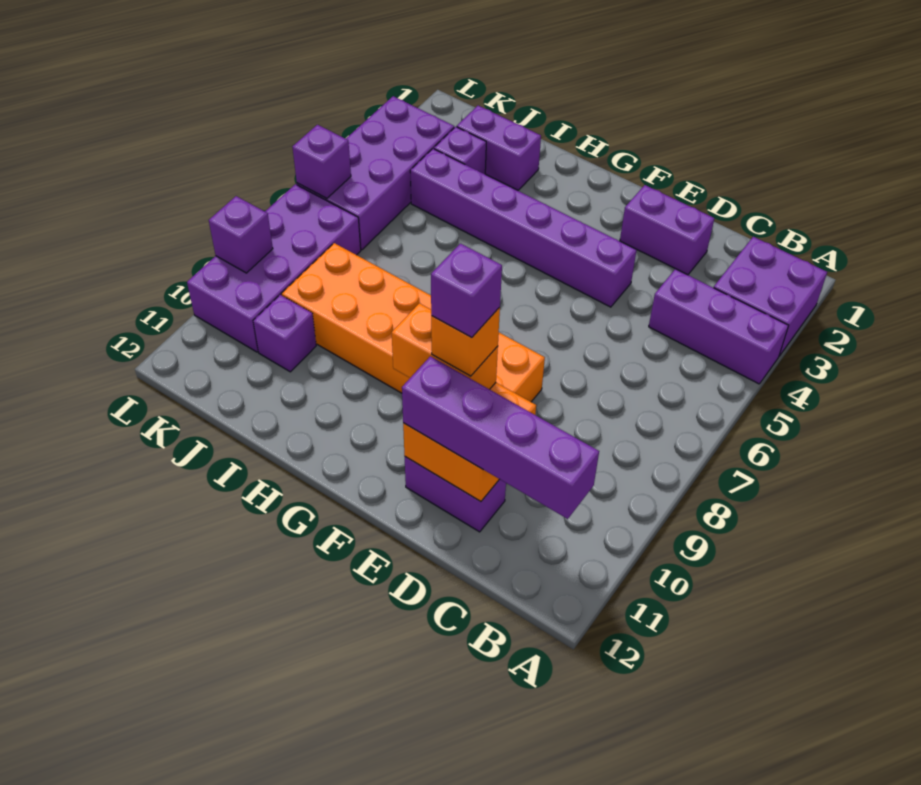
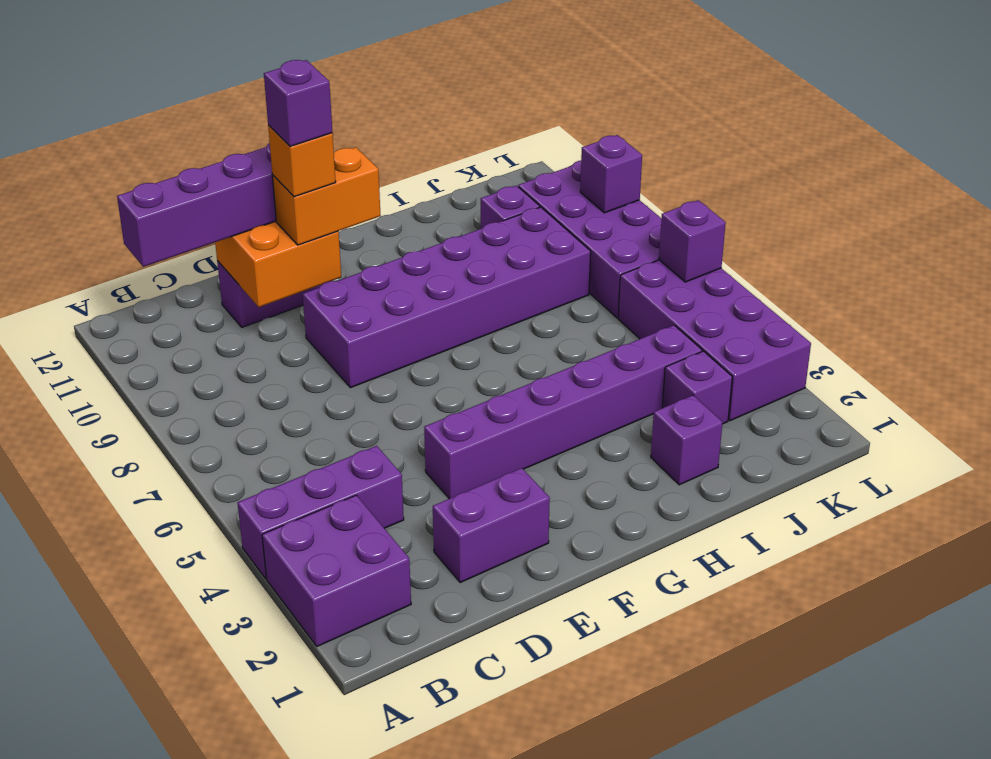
orange 2x6 brick [282,243,545,402] -> purple 2x6 brick [303,207,591,388]
purple 1x2 brick [457,106,541,190] -> purple 1x1 brick [651,395,723,485]

